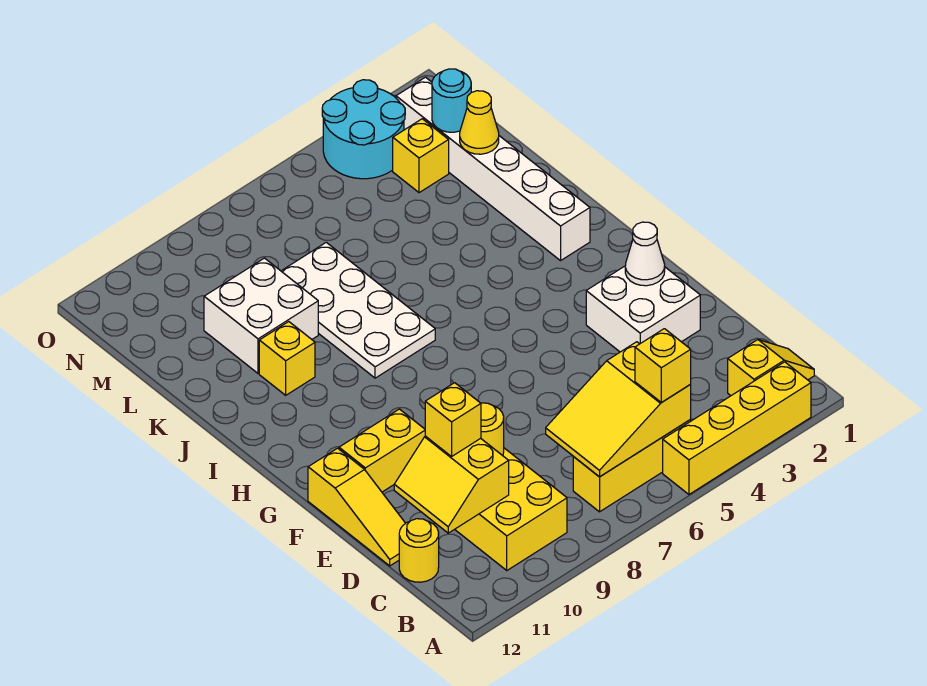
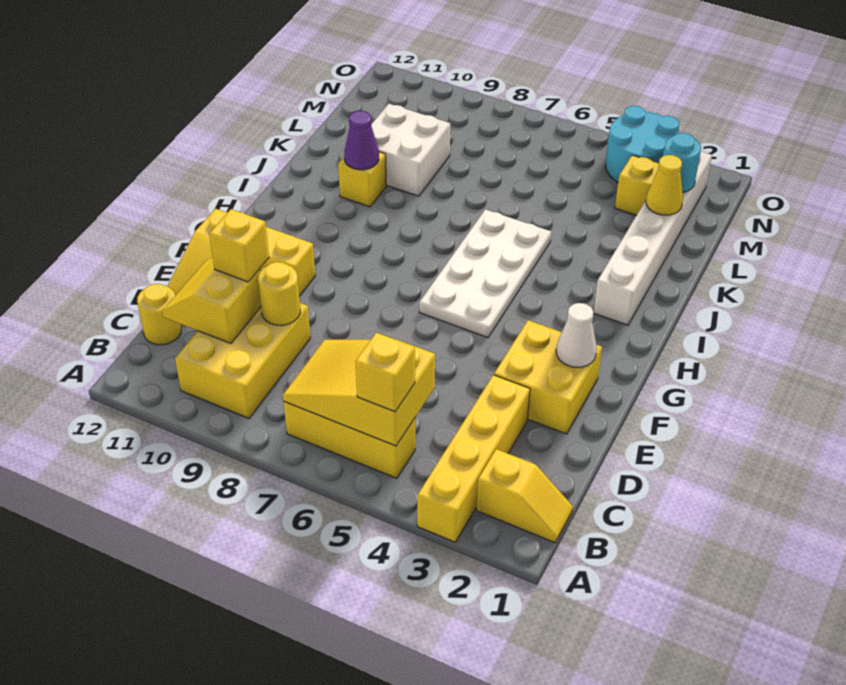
yellow 1x4 brick [663,362,811,494] -> yellow 1x4 brick turned to [417,375,530,542]
white 2x2 brick [586,266,700,352] -> yellow 2x2 brick [494,320,602,434]
white 2x4 plate [281,242,435,378] -> white 2x4 plate moved to [419,209,551,338]
none -> purple 1x1 cone [344,111,379,170]

